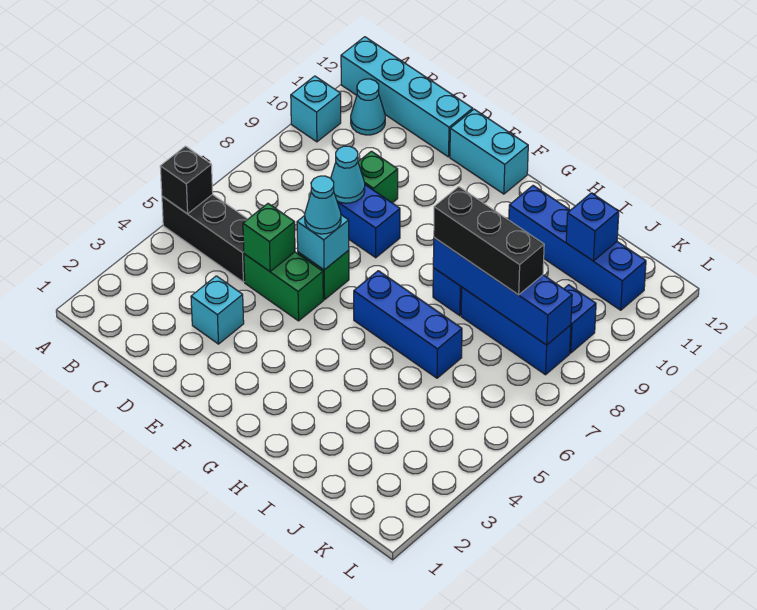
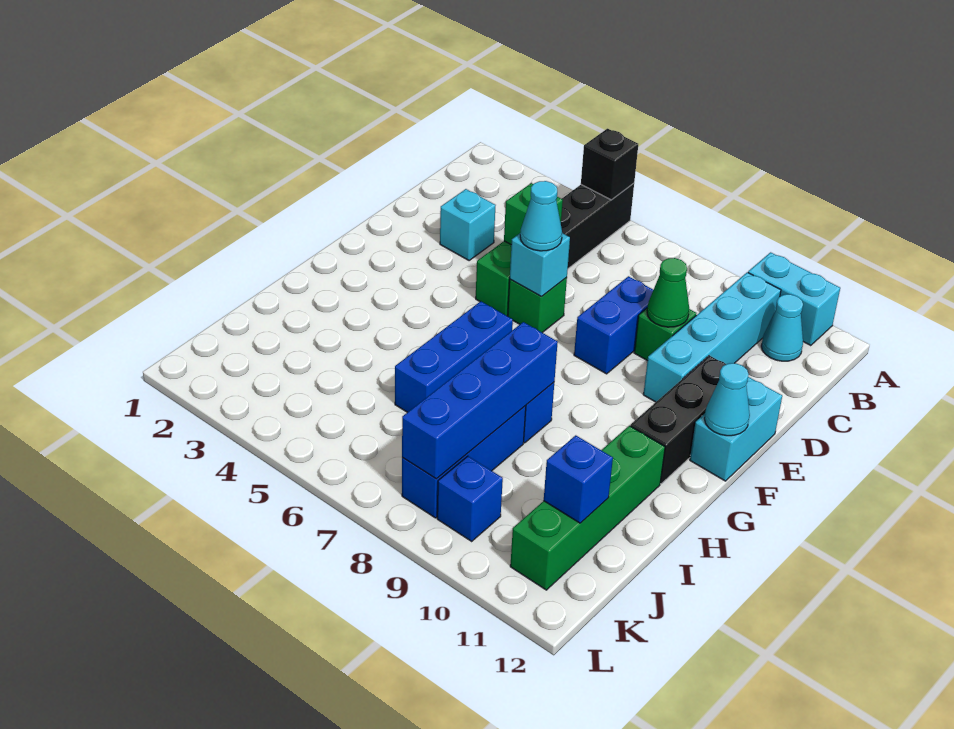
cyan 1x1 brick [291,76,341,142] -> cyan 1x2 brick [748,252,840,346]
cyan 1x4 brick [341,37,473,157] -> cyan 1x4 brick moved to [643,272,781,402]
cyan 1x1 cone [331,146,365,203] -> cyan 1x1 cone moved to [704,363,750,436]
none -> green 1x1 cone [647,258,689,327]
black 1x3 brick [434,187,544,295] -> black 1x3 brick moved to [630,355,726,484]
blue 1x4 brick [509,186,646,310] -> green 1x4 brick [510,426,665,590]

